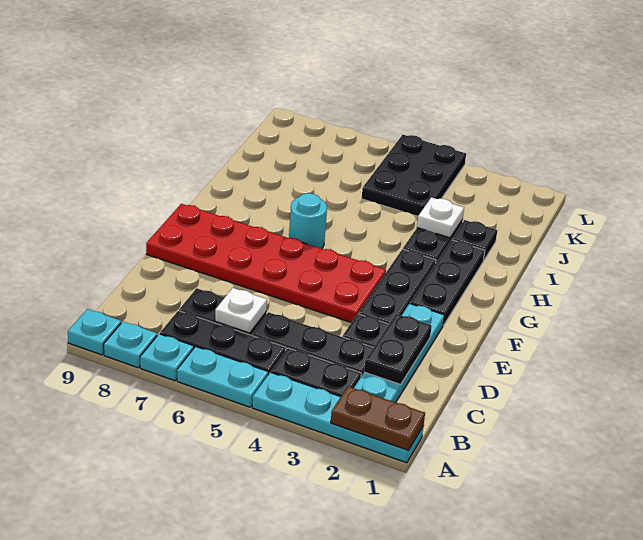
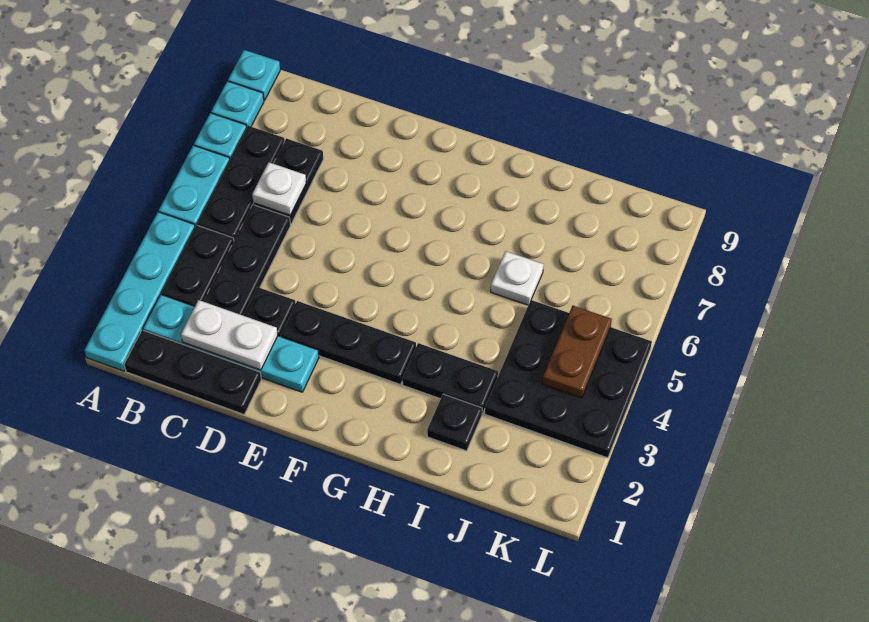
brown 1x2 plate [331,386,425,450] -> brown 1x2 plate moved to [542,306,612,398]
black 1x2 plate [364,314,432,384] -> white 1x2 plate [181,300,278,370]
red 2x6 plate [146,204,386,323] -> none
black 1x3 plate [410,240,485,325] -> black 1x3 plate moved to [124,330,261,414]
cyan 1x1 round brick [289,193,327,249] -> none
white 1x1 plate [417,197,464,238] -> white 1x1 plate moved to [491,251,544,305]
black 2x3 plate [362,135,466,216] -> black 3x3 plate [485,300,652,458]

